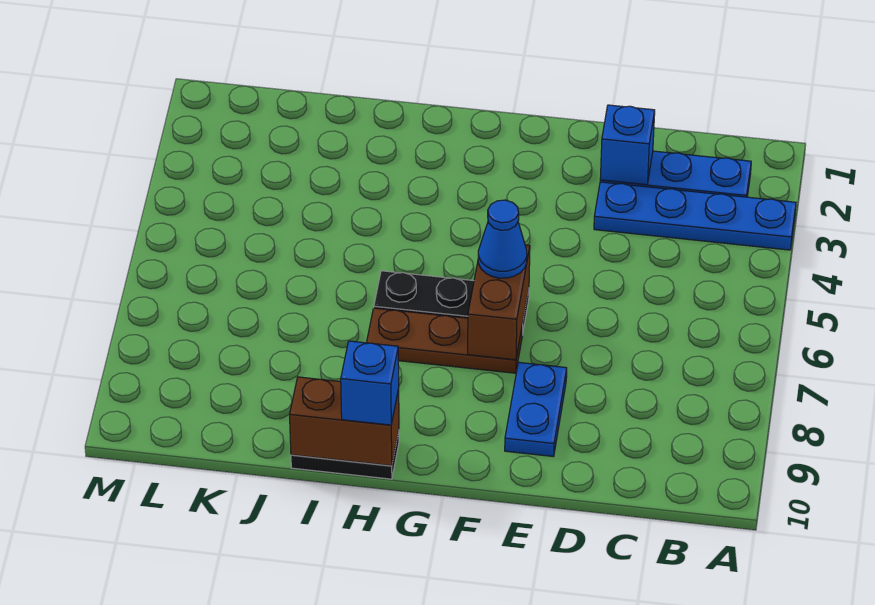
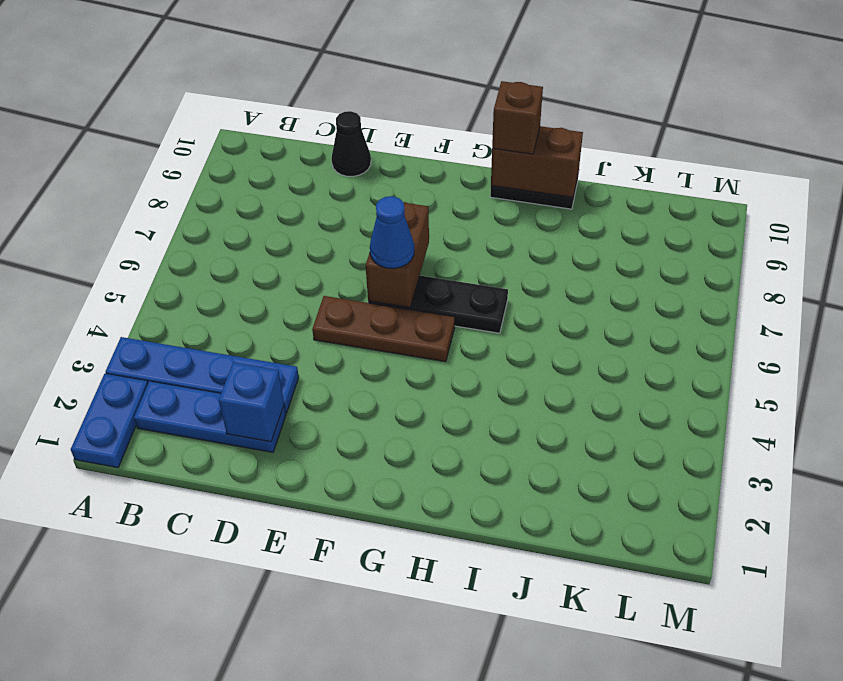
none -> black 1x1 cone [332,111,371,176]
blue 1x2 plate [505,362,567,457] -> blue 1x2 plate moved to [71,374,148,468]
brown 1x3 plate [366,308,522,373] -> brown 1x3 plate moved to [312,296,455,362]
blue 1x1 brick [341,341,399,425] -> brown 1x1 brick [492,81,543,154]

